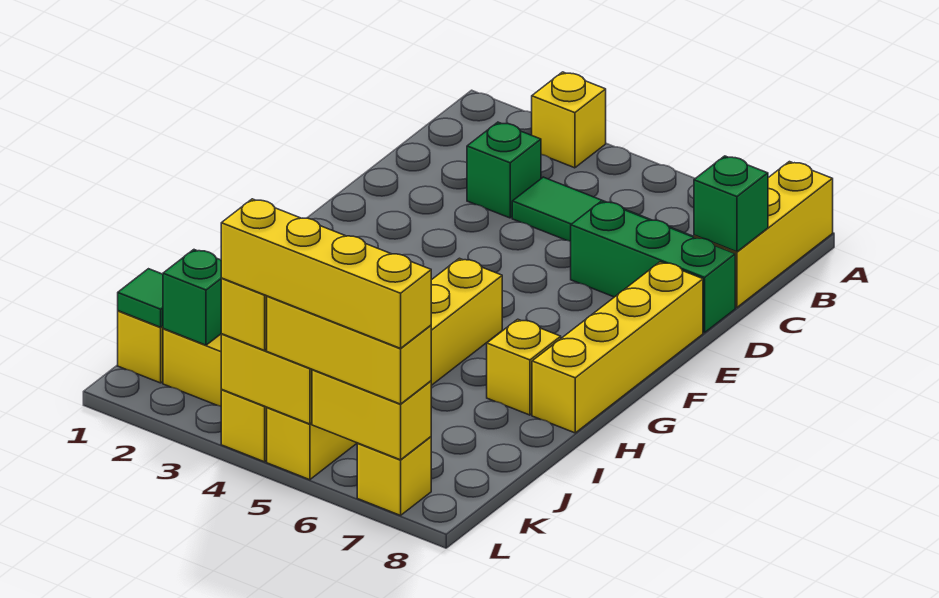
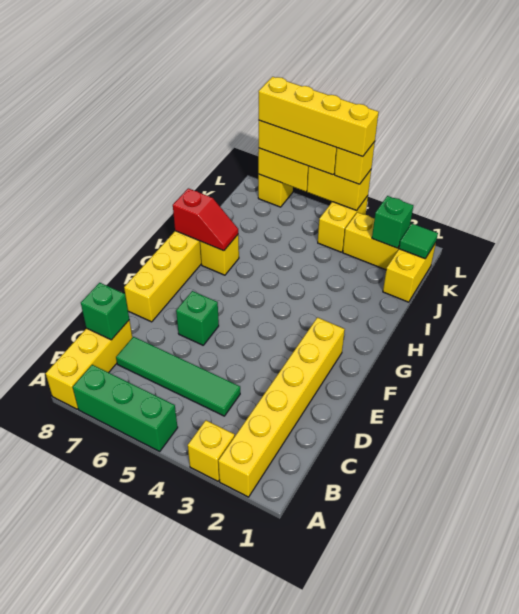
green 1x1 brick [467,122,541,218] -> green 1x1 brick moved to [176,291,219,345]
green 1x3 brick [571,201,735,333] -> green 1x3 brick moved to [73,365,178,451]
yellow 1x6 brick [267,258,502,480] -> yellow 1x6 brick moved to [218,318,345,497]
none -> red 1x2 slope [173,188,238,251]

